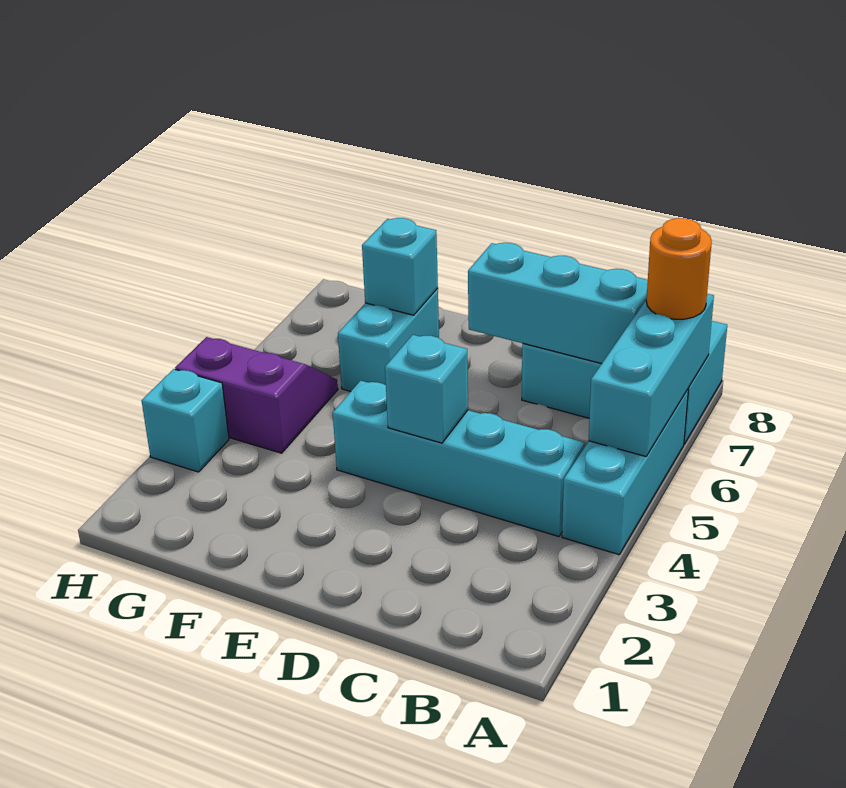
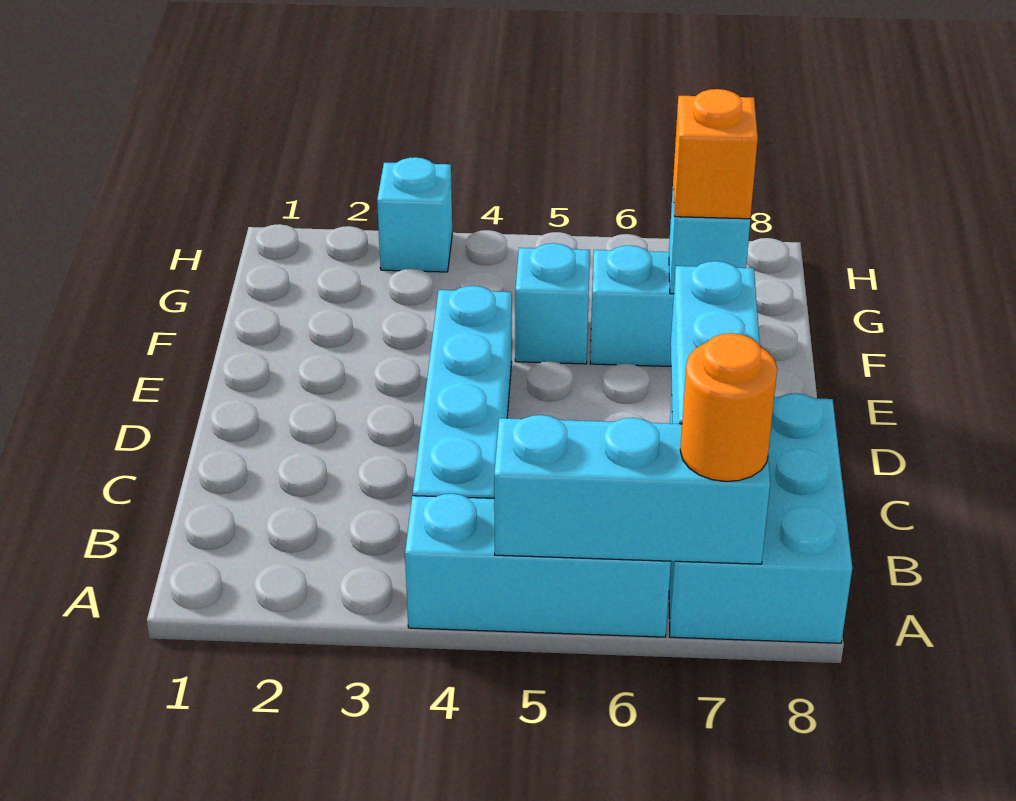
cyan 1x1 brick [385,335,468,443] -> cyan 1x1 brick moved to [515,243,590,364]
none -> orange 1x1 brick [673,89,758,219]
purple 2x2 slope [175,337,338,453] -> none

